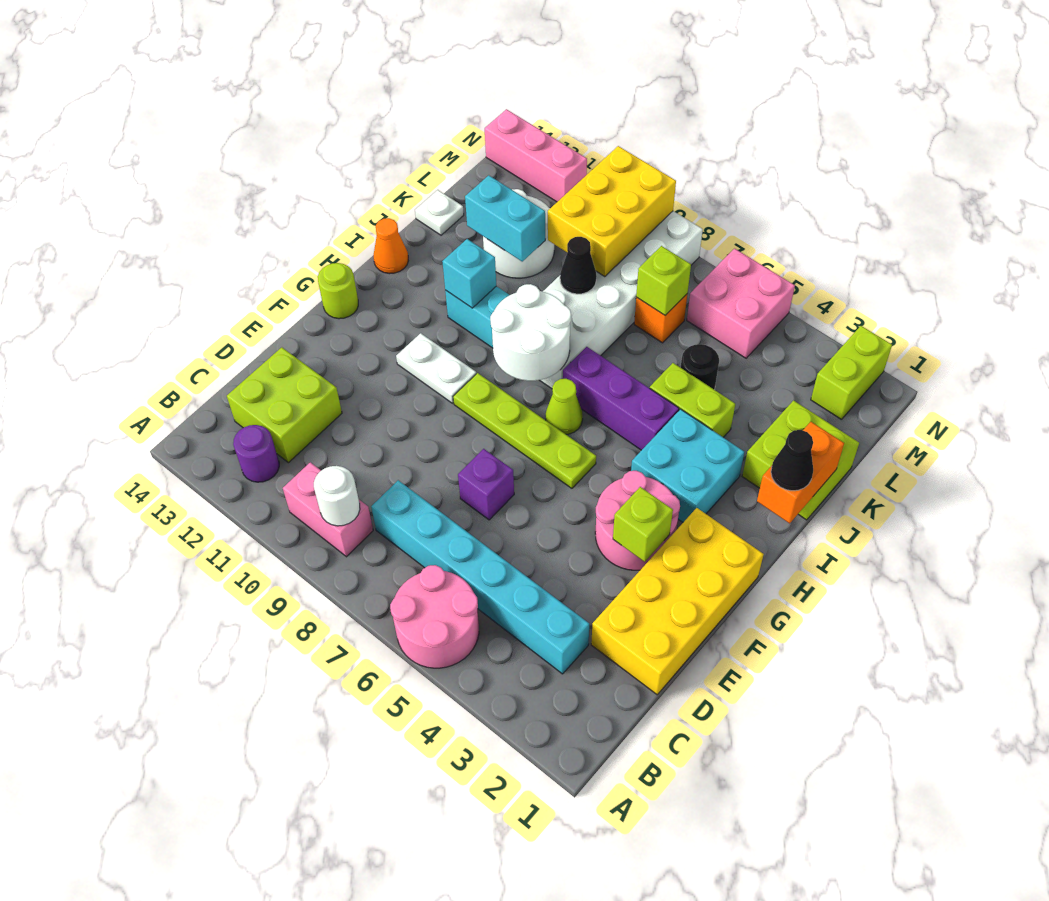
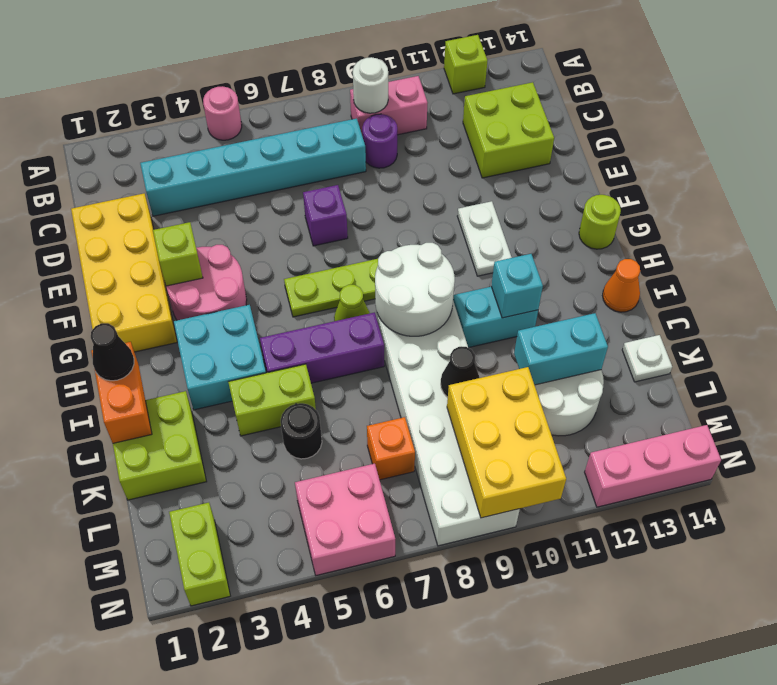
pink 2x2 round brick [390,565,479,668] -> pink 1x1 round brick [203,86,242,140]
purple 1x1 round brick [233,425,279,482] -> purple 1x1 round brick moved to [362,114,397,168]
white 1x2 plate [396,333,476,403] -> white 1x2 plate turned to [457,201,512,276]
lime 1x1 brick [636,246,691,315] -> lime 1x1 brick moved to [444,35,488,94]

